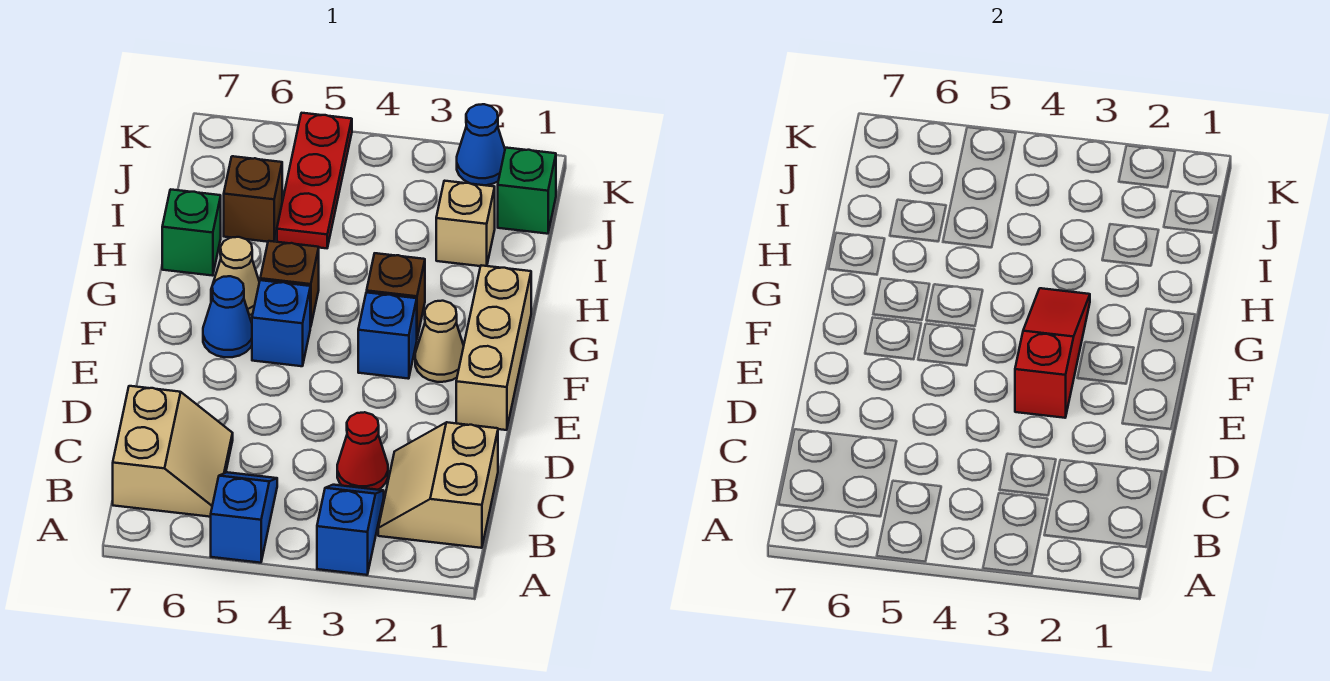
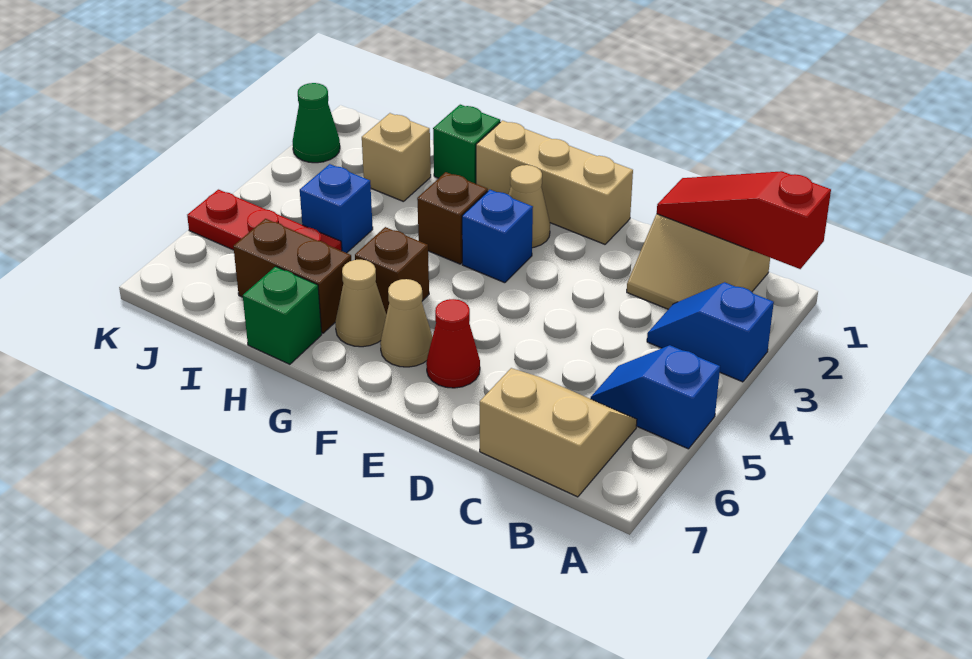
red 1x1 cone [337,412,388,490] -> red 1x1 cone moved to [426,299,480,388]
red 1x3 slope [1015,288,1090,418] -> red 1x3 slope moved to [657,171,831,269]
blue 1x1 brick [252,280,310,366] -> blue 1x1 brick moved to [300,164,373,253]
blue 1x1 cone [203,276,252,357] -> tan 1x1 cone [380,279,432,367]
brown 1x1 brick [224,156,282,242] -> brown 1x2 brick [233,219,351,333]
green 1x1 brick [498,148,556,234] -> green 1x1 brick moved to [433,105,500,184]
blue 1x1 cone [457,104,505,185] -> green 1x1 cone [293,83,340,163]

